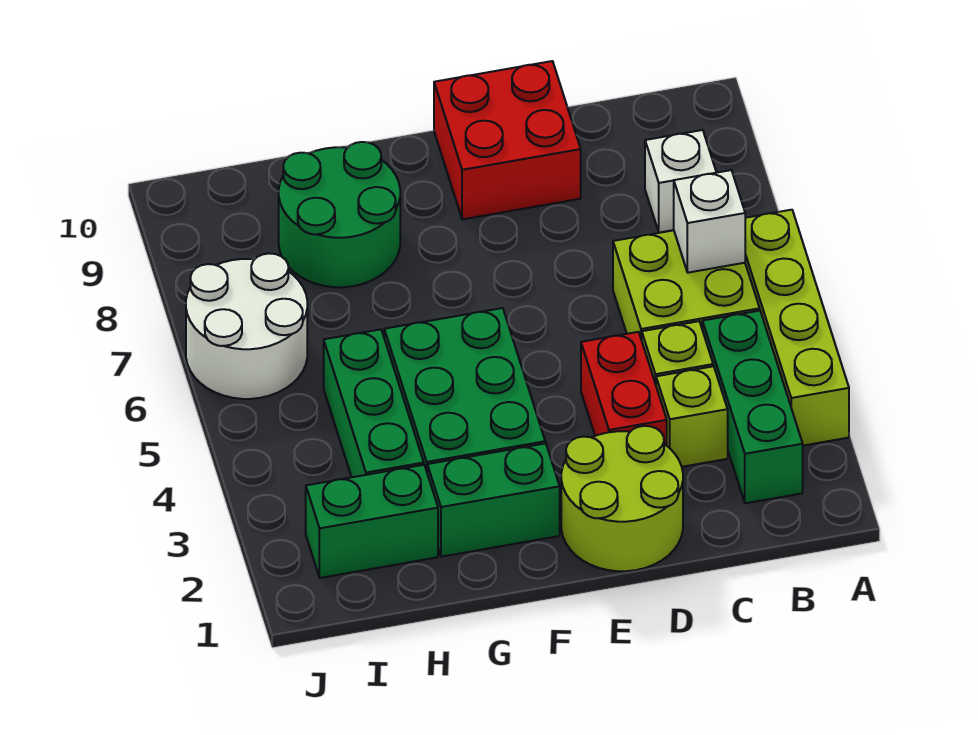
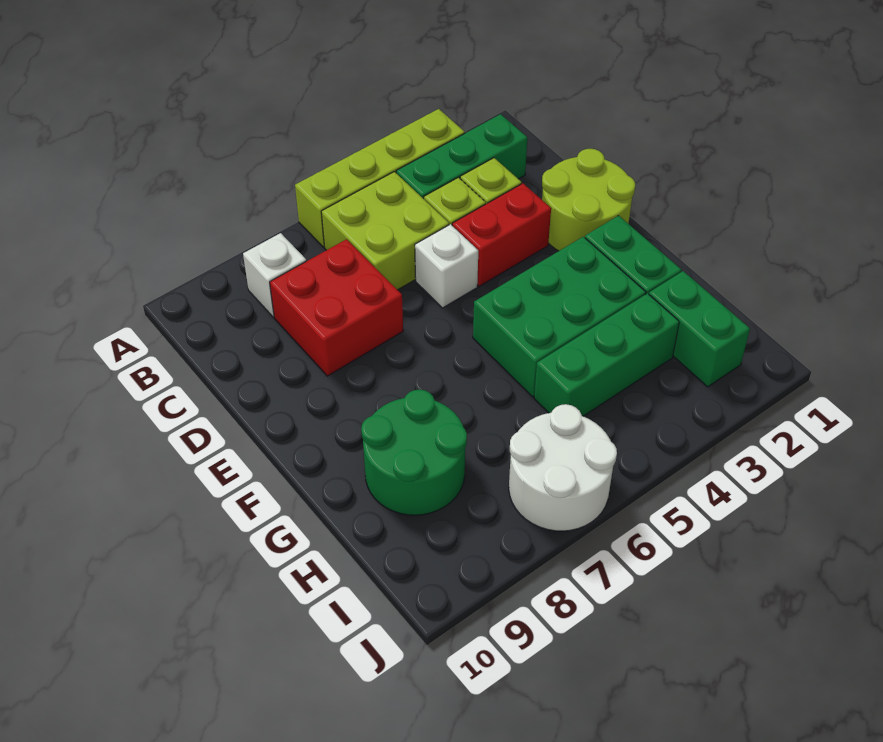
white 1x1 brick [674,170,745,273] -> white 1x1 brick moved to [415,224,478,308]
red 2x2 brick [434,61,581,219] -> red 2x2 brick moved to [270,239,403,376]

